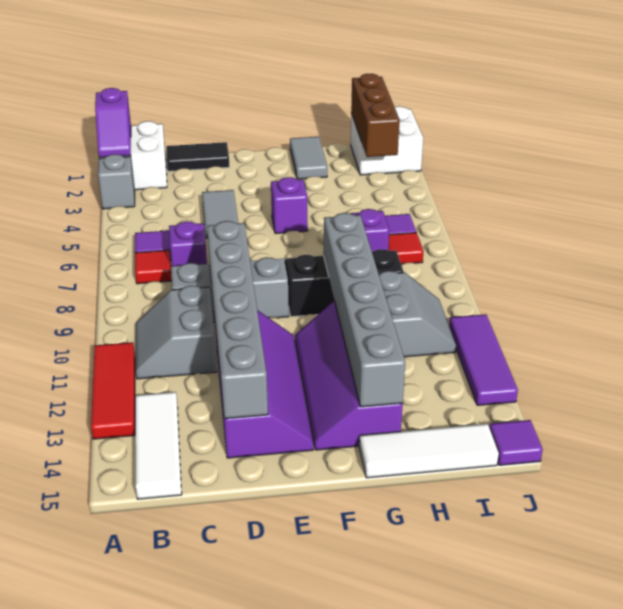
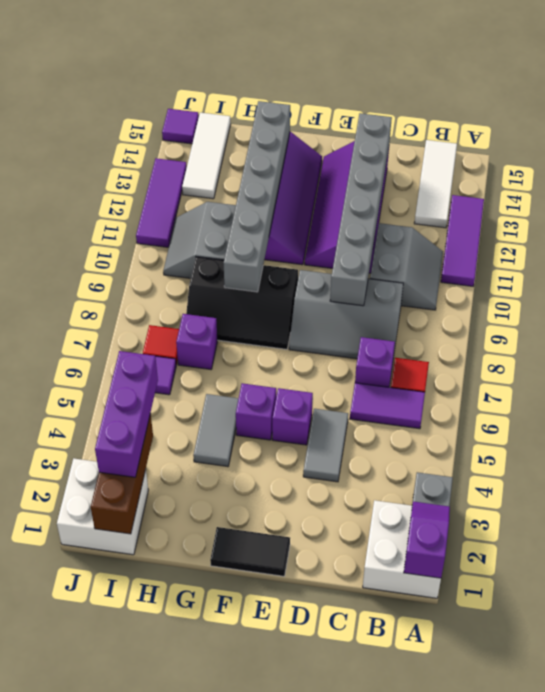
red 1x3 tile [91,342,135,439] -> purple 1x3 tile [441,195,484,286]
black 1x2 tile [166,142,229,171] -> black 1x2 tile moved to [210,527,290,576]
none -> purple 1x1 brick [272,388,313,445]
grey 1x2 tile [290,137,327,179] -> grey 1x2 tile moved to [193,394,238,467]
white 1x3 tile [359,424,499,478] -> white 1x3 tile turned to [182,113,231,199]
none -> purple 1x3 brick [95,351,158,477]

